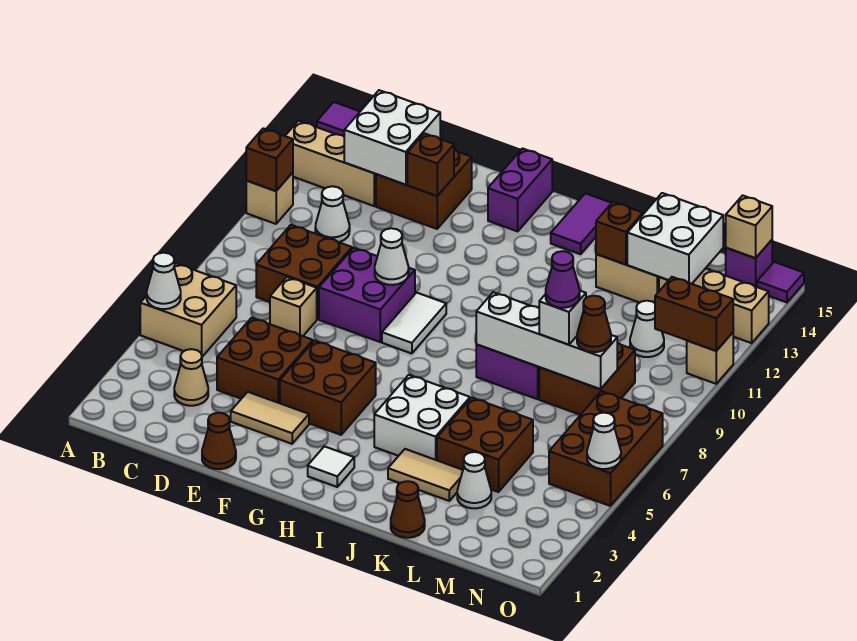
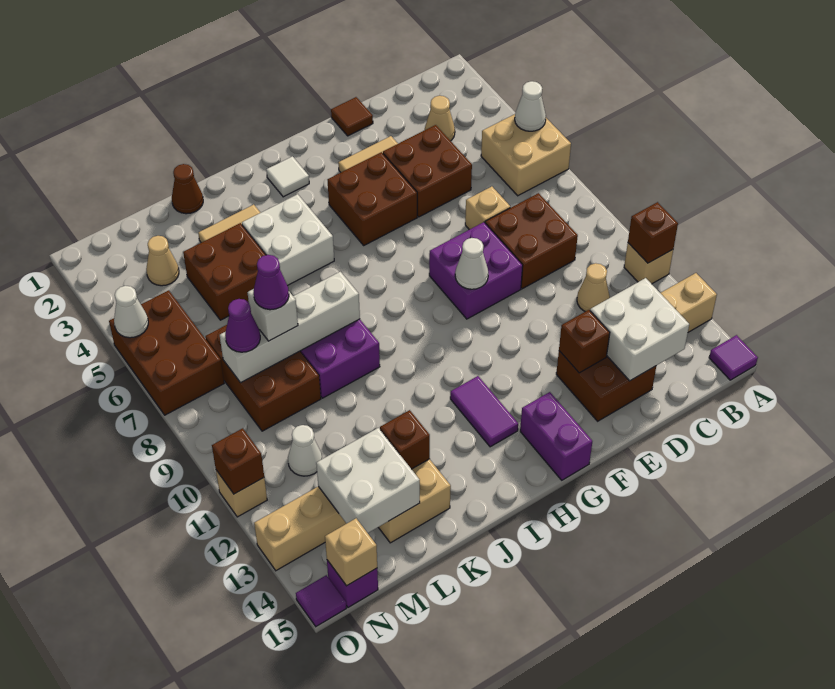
white 1x1 cone [315,186,350,242] -> tan 1x1 cone [577,263,610,312]
brown 1x1 cone [202,413,236,469] -> brown 1x1 tile [331,97,373,136]
white 1x2 tile [382,293,446,354] -> none
purple 1x2 tile [551,193,611,254] -> purple 1x2 tile moved to [450,376,518,447]
white 1x1 cone [457,452,491,508] -> none
brown 2x2 brick [539,342,635,415] -> brown 2x3 brick [205,325,321,431]
none -> tan 1x1 cone [146,236,179,286]
brown 1x1 cone [577,296,611,352] -> purple 1x1 cone [225,299,260,352]
brown 1x2 brick [655,277,733,351] -> brown 1x1 brick [212,428,264,494]

